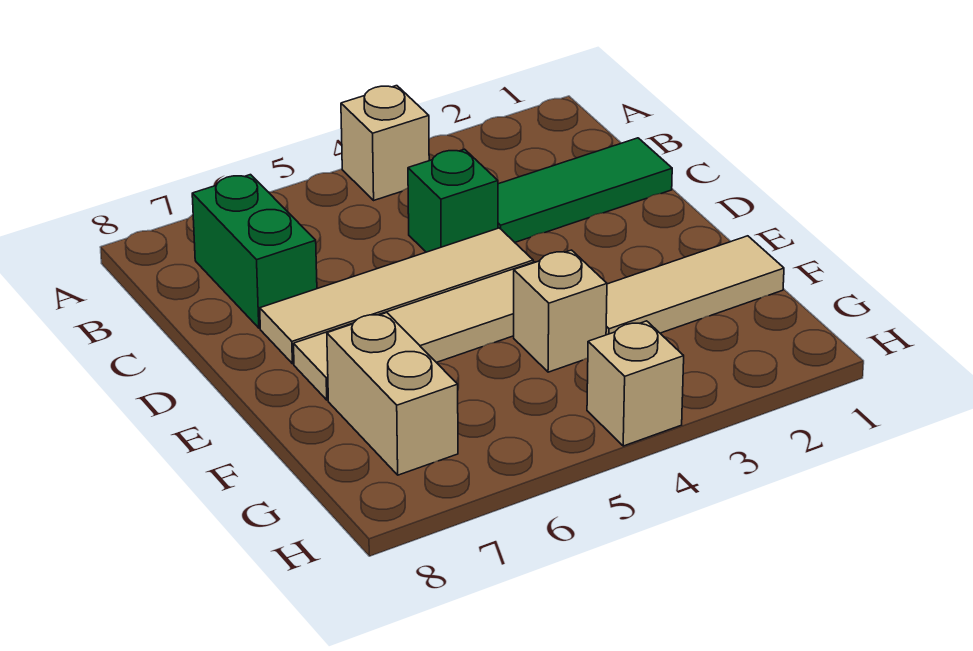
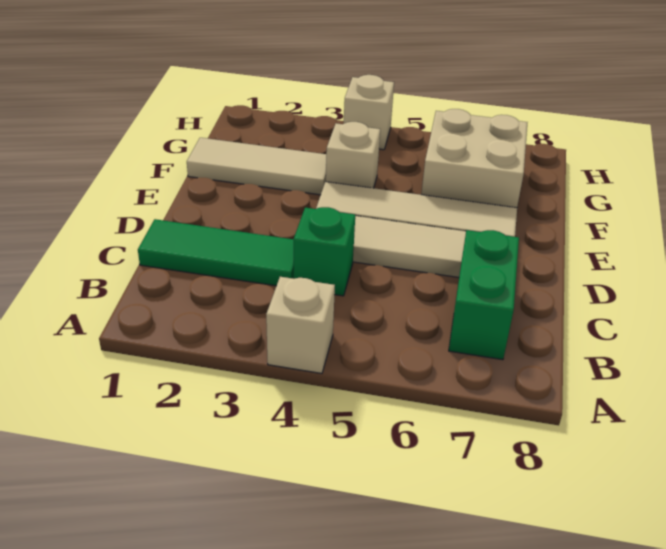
tan 1x2 brick [327,313,458,475] -> tan 2x2 brick [421,109,527,208]

